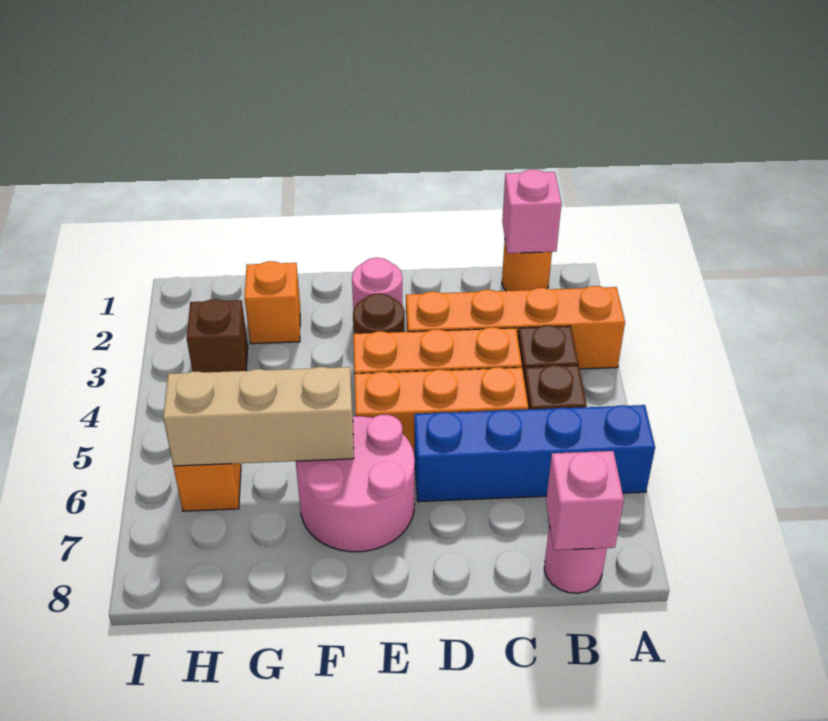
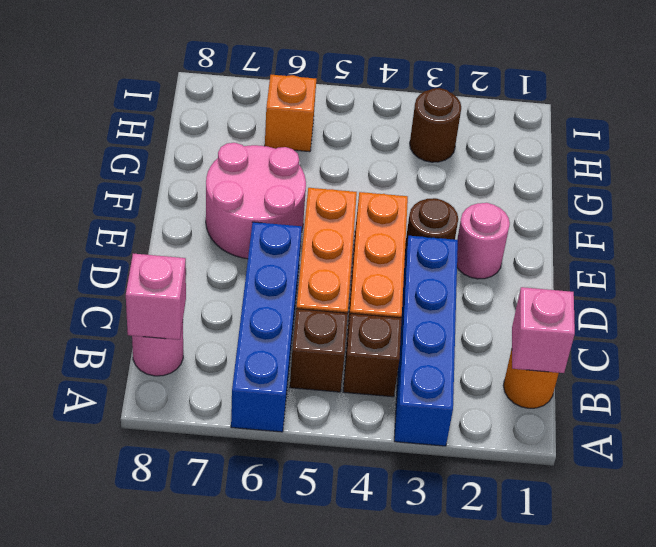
orange 1x4 brick [406,286,625,369] -> blue 1x4 brick [394,236,458,446]
tan 1x3 brick [163,367,354,466] -> none
orange 1x1 brick [245,261,300,344] -> none
brown 1x1 brick [187,299,248,373] -> brown 1x1 round brick [410,88,461,162]

